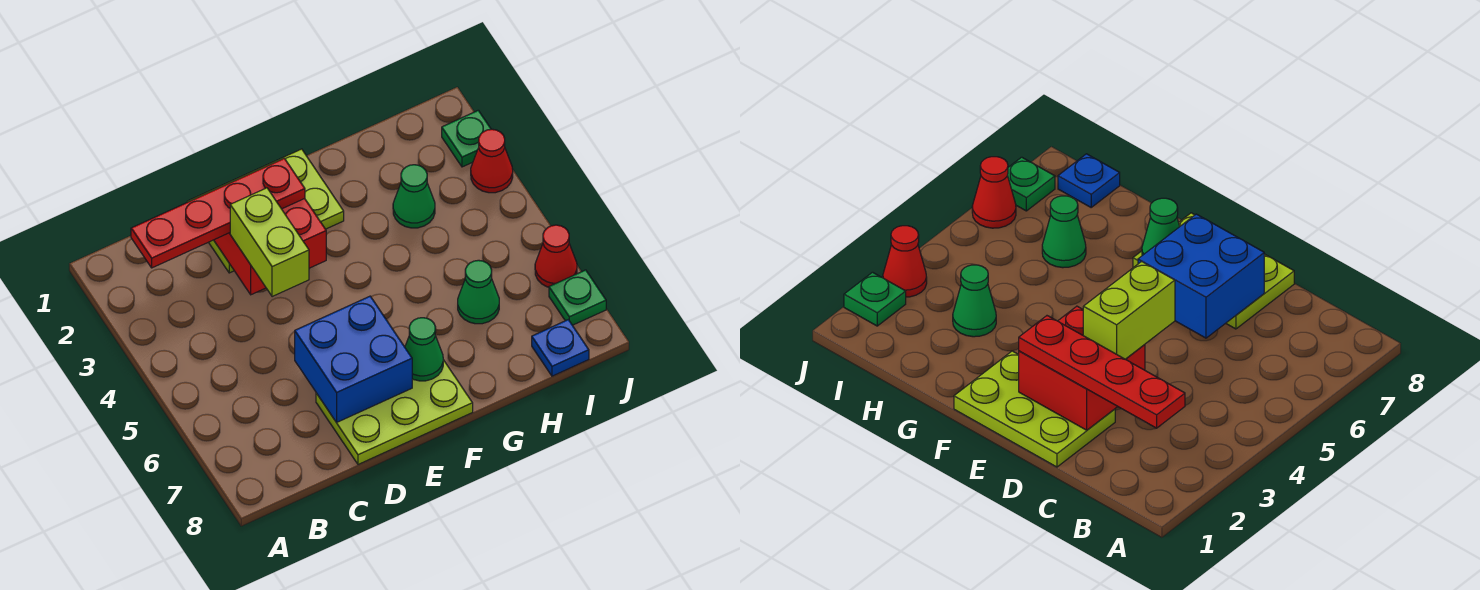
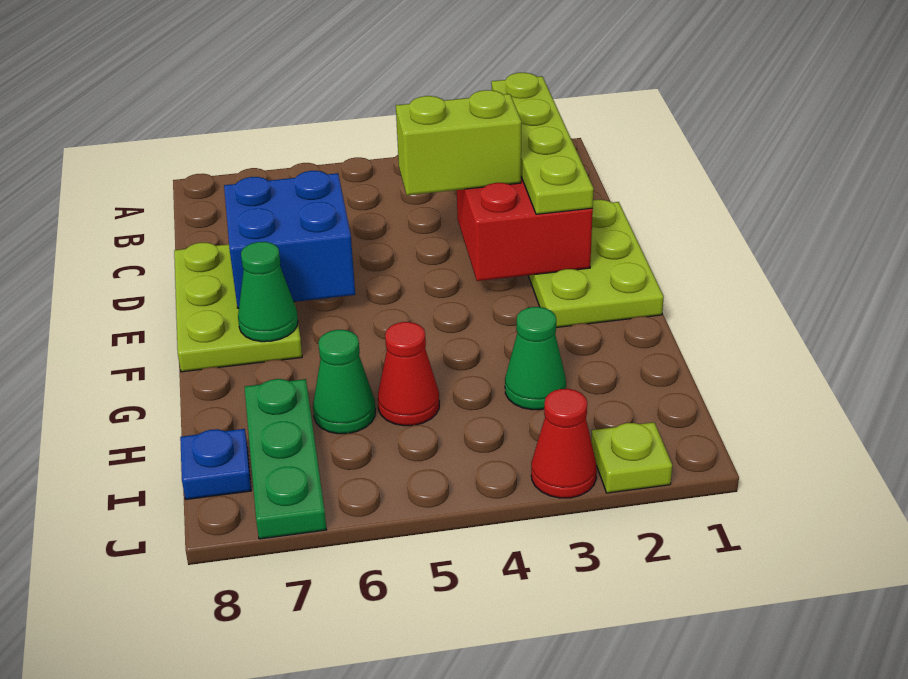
red 1x4 plate [131,158,305,268] -> lime 1x4 plate [491,73,594,214]
green 1x1 plate [442,110,491,167] -> lime 1x1 plate [591,422,672,493]
red 1x1 cone [535,225,577,287] -> red 1x1 cone moved to [378,322,439,426]
green 1x1 plate [549,270,606,325] -> green 1x3 plate [245,379,326,539]

